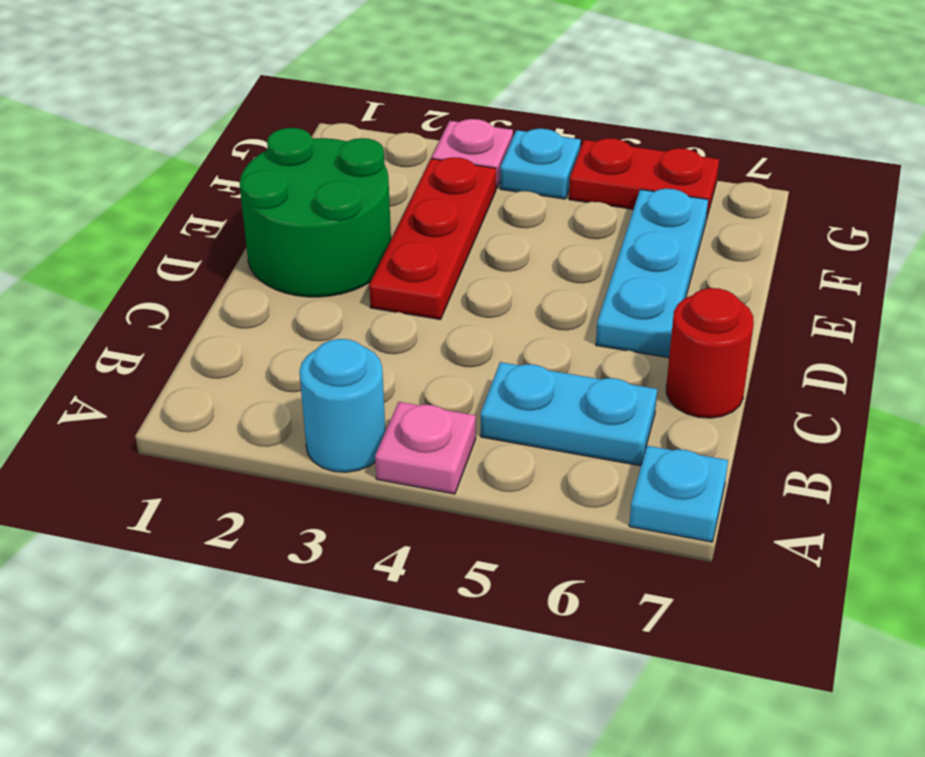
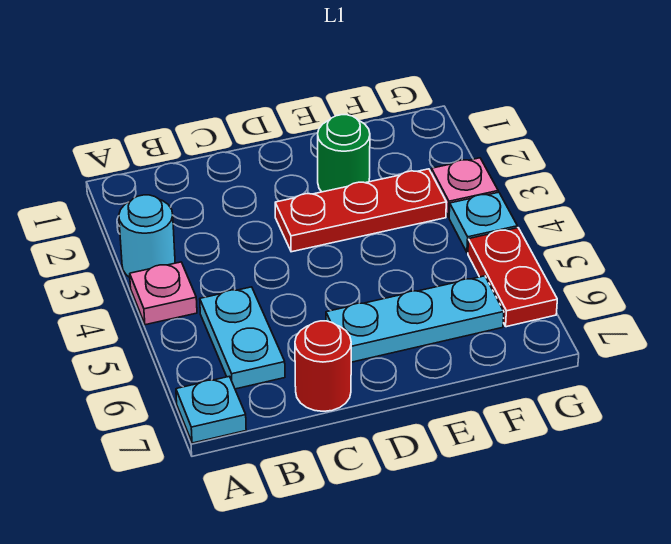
green 2x2 round brick [240,128,391,297] -> green 1x1 round brick [318,115,370,192]

